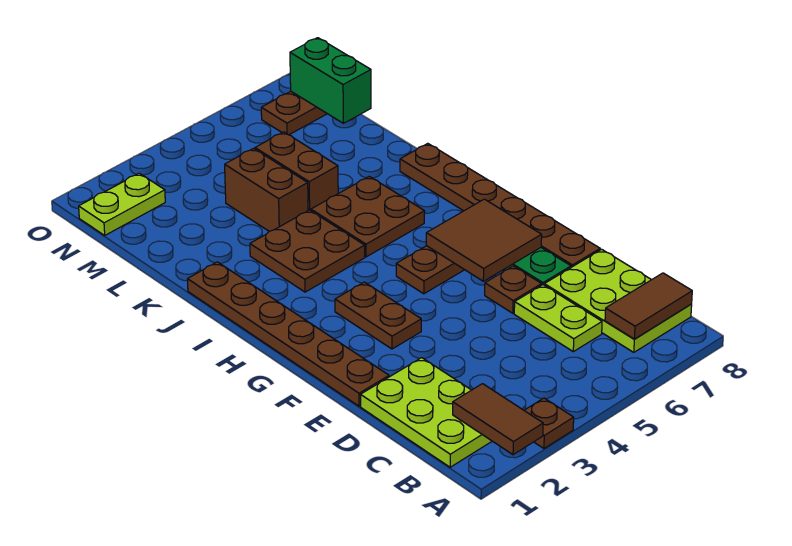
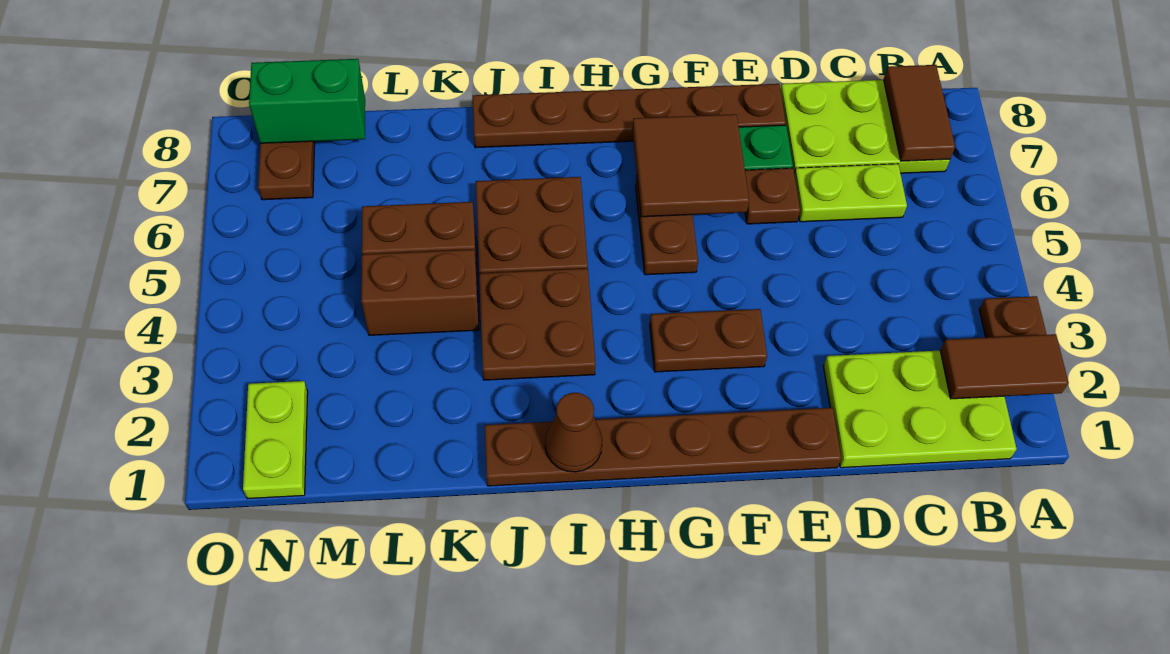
none -> brown 1x1 cone [545,393,602,472]

